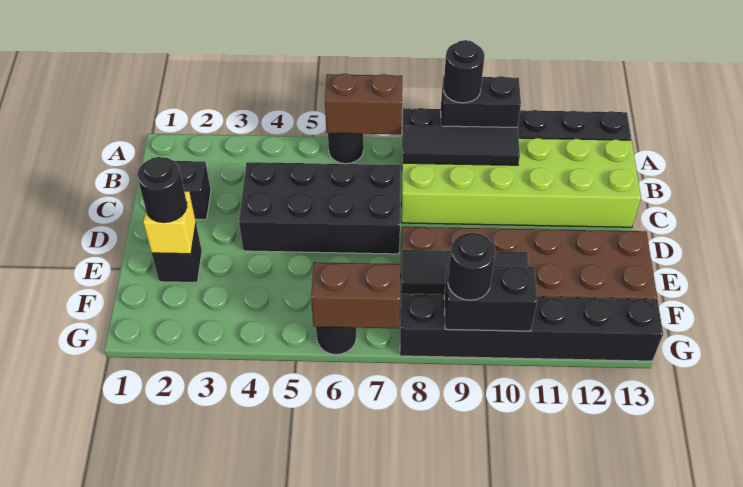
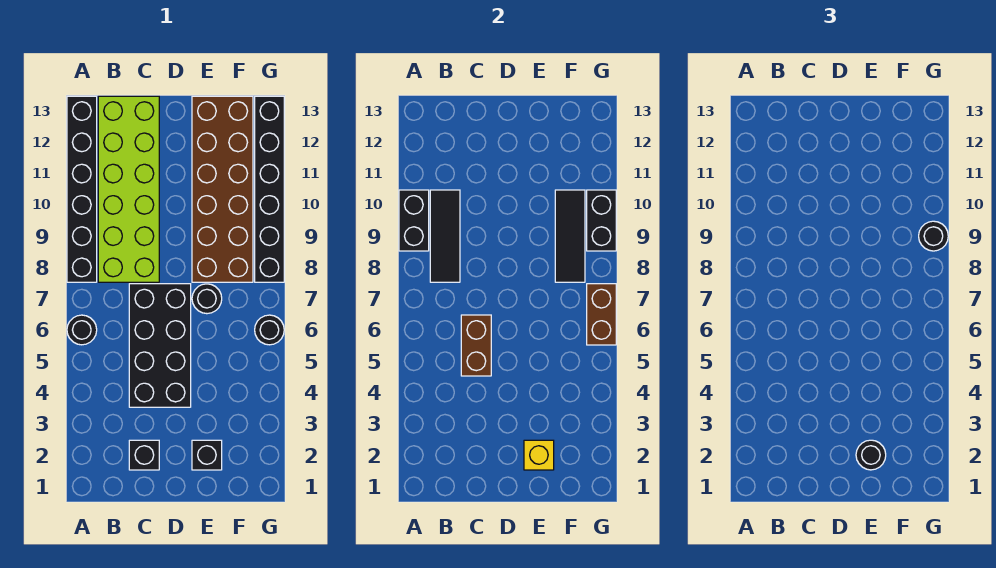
brown 1x2 brick [325,74,402,134] -> brown 1x2 brick moved to [461,315,491,376]
black 1x1 round brick [443,40,485,103] -> black 1x1 round brick moved to [192,284,222,314]

